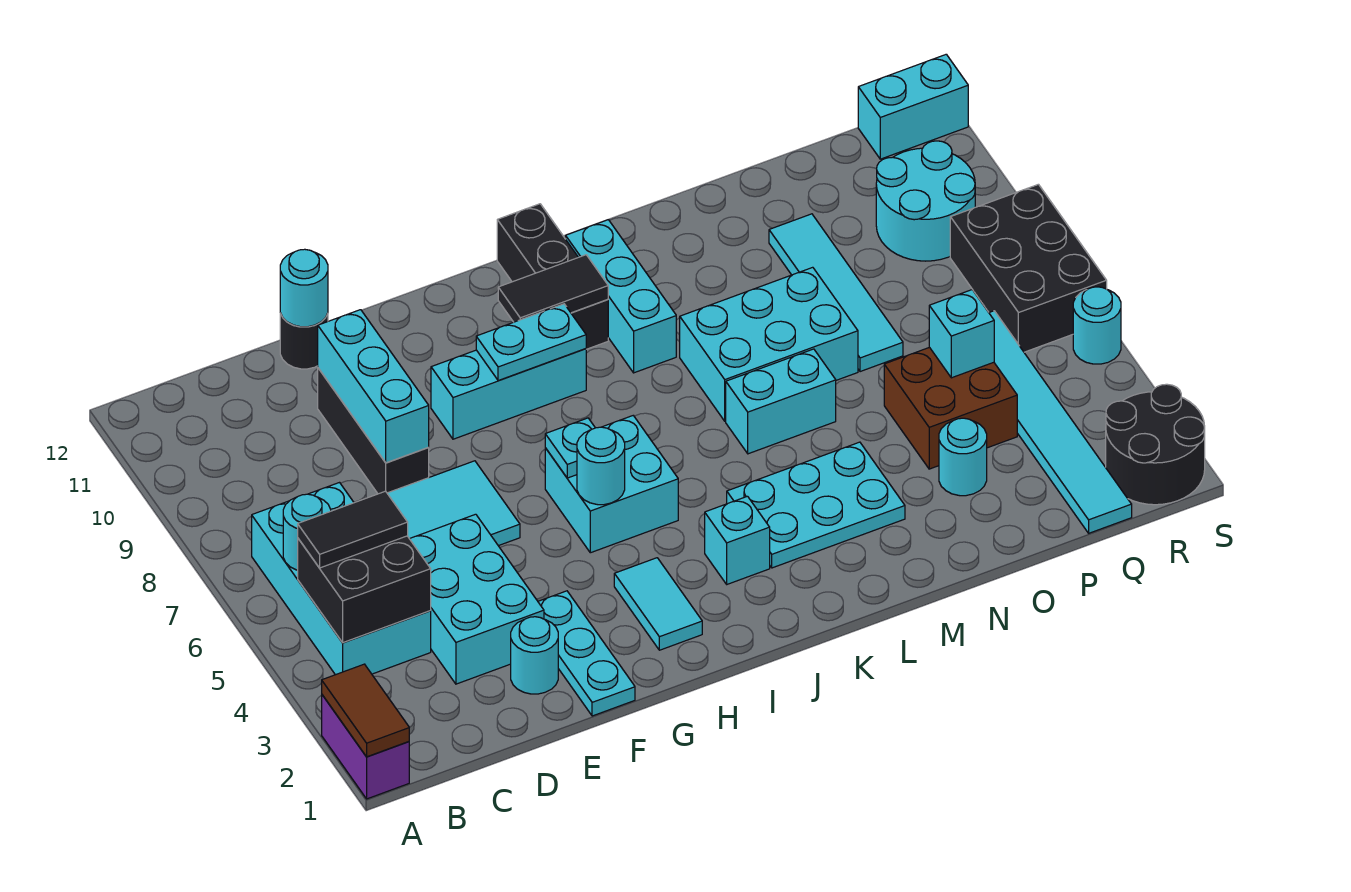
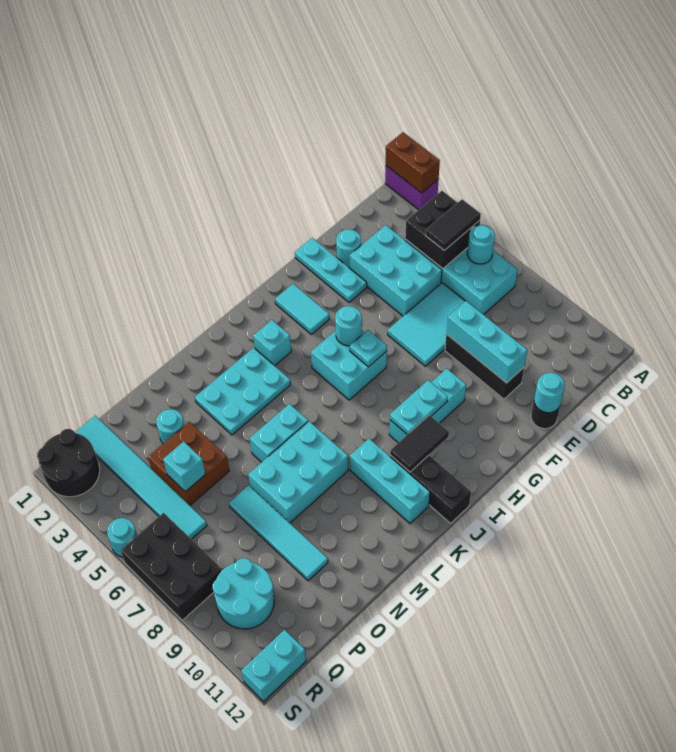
brown 1x2 tile [322,664,409,757] -> brown 1x2 brick [386,132,440,193]

